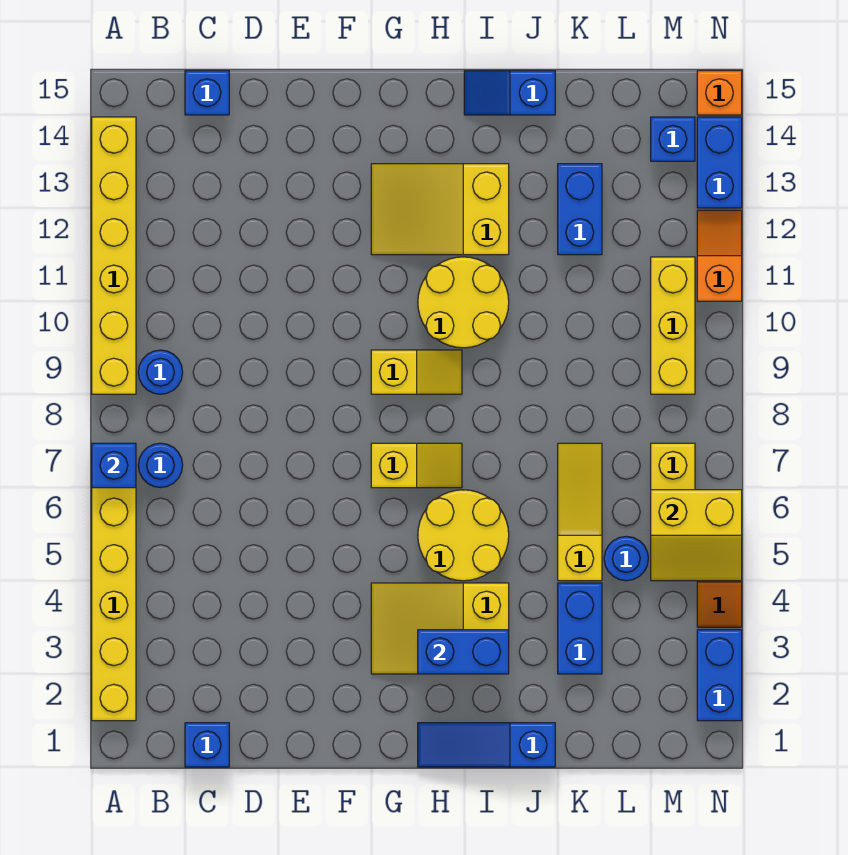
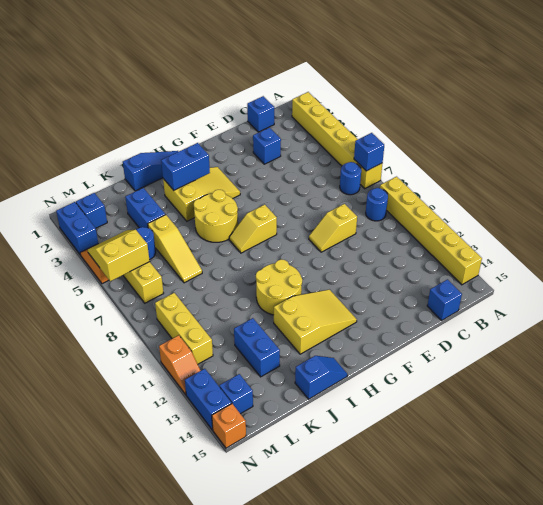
none -> blue 1x1 brick [253,128,281,164]
yellow 1x2 slope [371,350,462,394] -> yellow 1x2 slope moved to [309,204,357,252]
none -> blue 1x1 brick [76,193,107,228]

